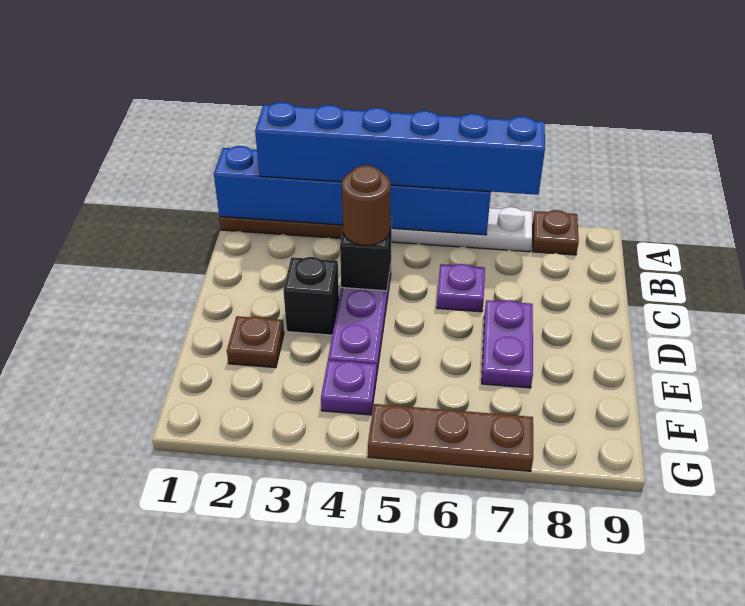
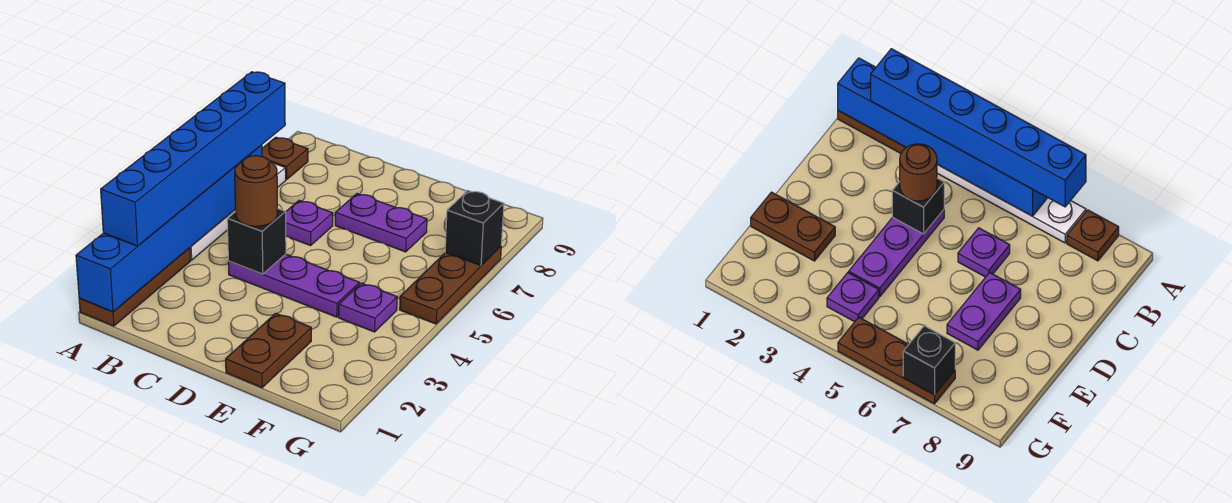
black 1x1 brick [283,257,339,335] -> black 1x1 brick moved to [445,191,504,265]
brown 1x1 plate [227,316,284,368] -> brown 1x2 plate [226,313,311,388]

